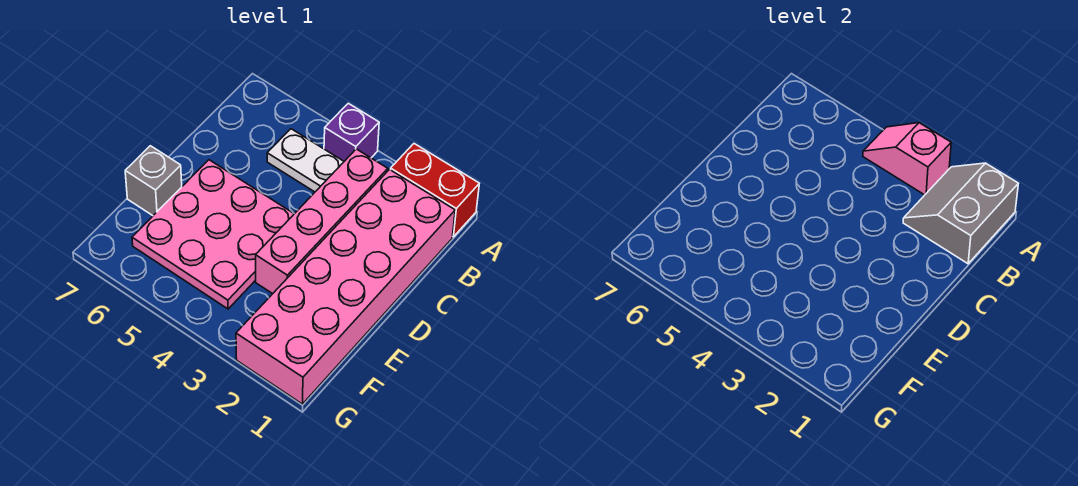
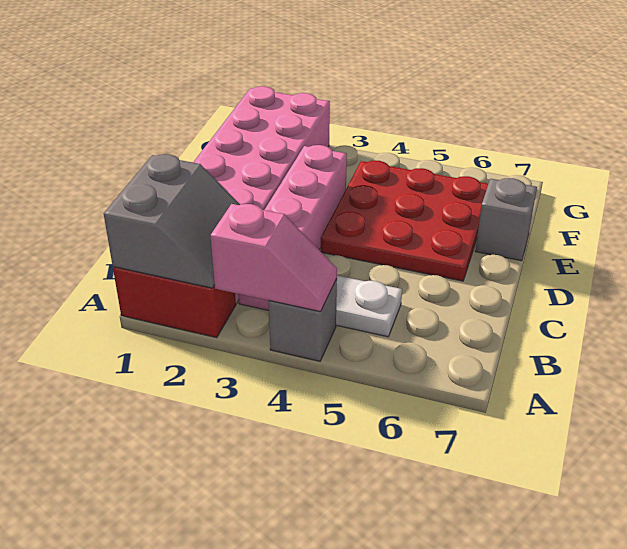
purple 1x1 brick [324,103,379,161] -> grey 1x1 brick [268,279,337,361]
pink 3x3 plate [132,160,294,309] -> red 3x3 plate [321,160,488,281]

